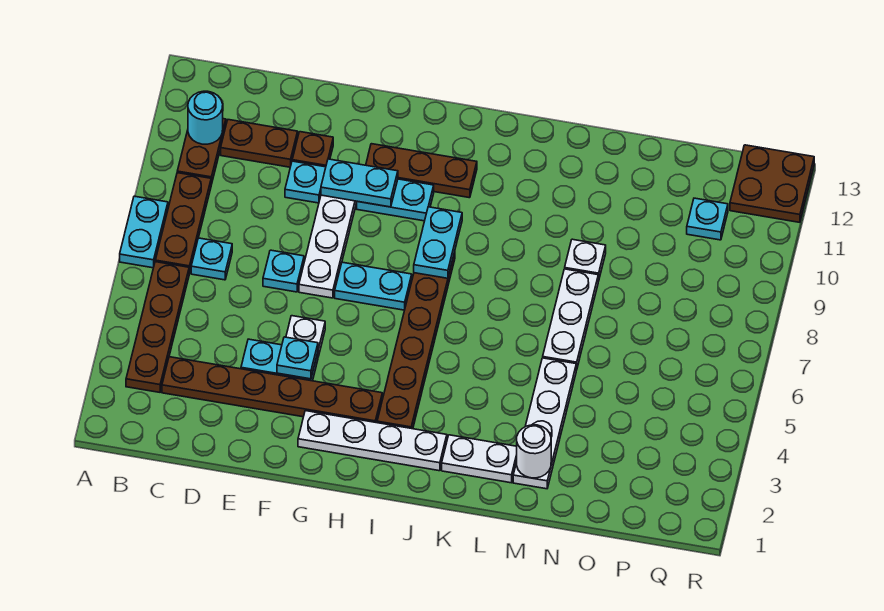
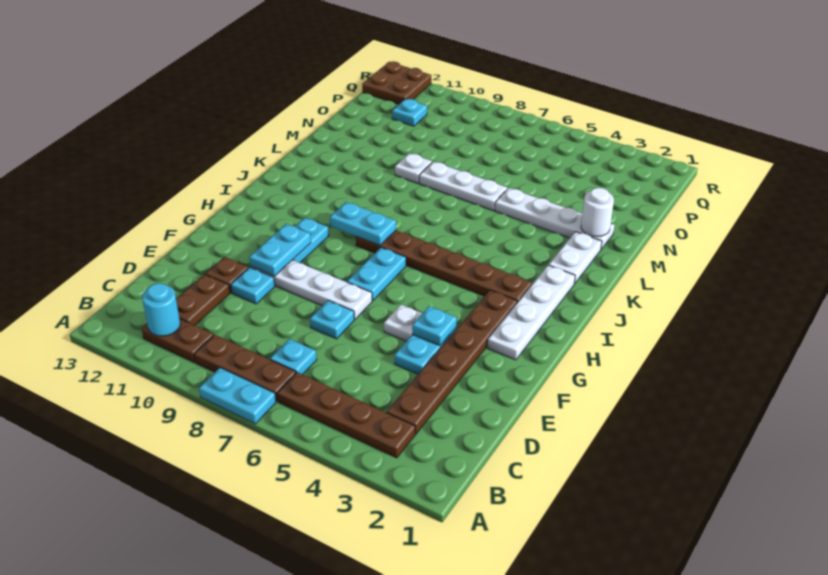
brown 1x3 plate [366,144,477,198] -> none

